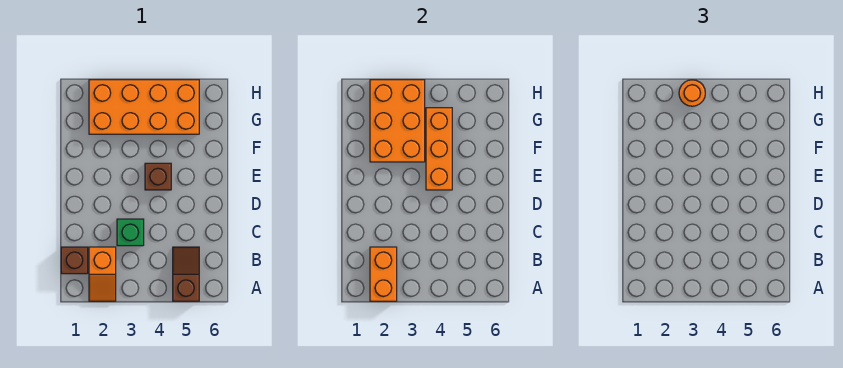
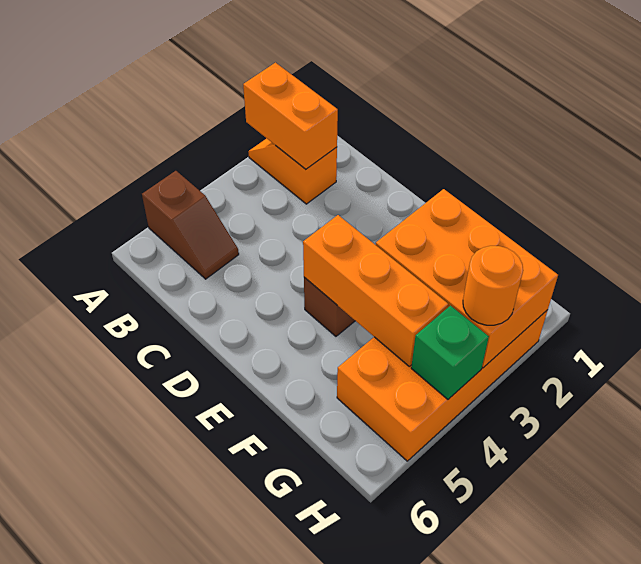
brown 1x1 brick [61,247,88,274] -> none
green 1x1 brick [117,219,144,246] -> green 1x1 brick moved to [411,306,489,399]

